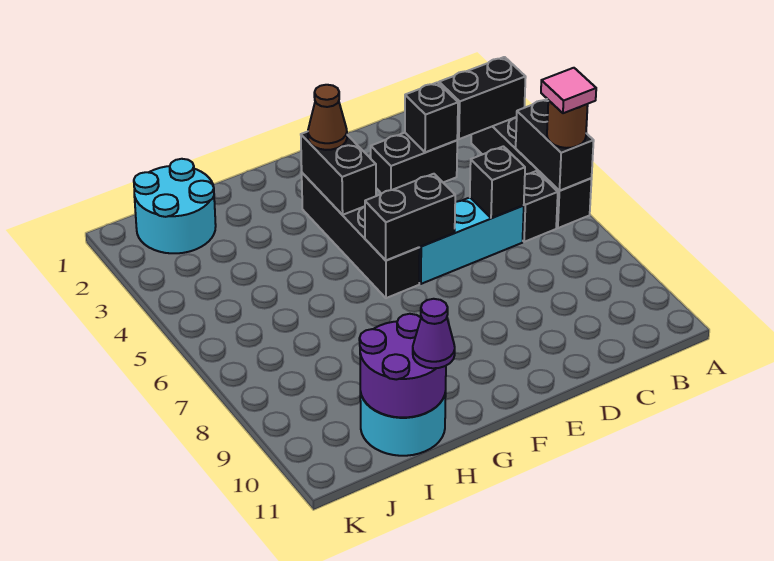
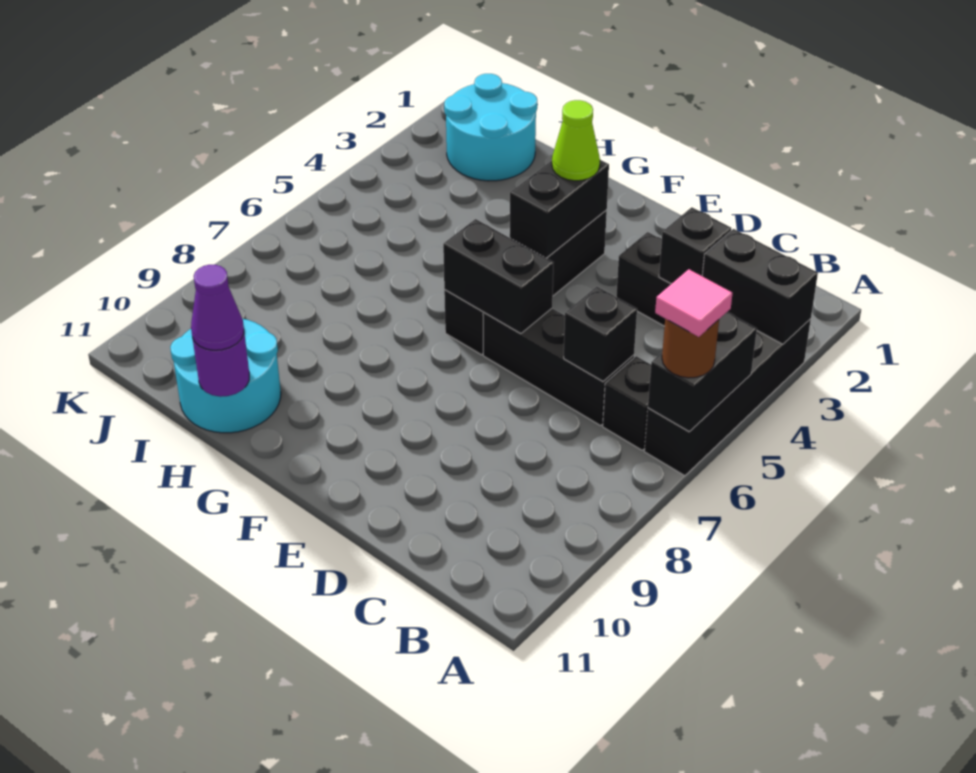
cyan 1x3 brick [419,198,524,284] -> black 1x3 brick [483,309,634,426]
brown 1x1 cone [308,85,347,150] -> lime 1x1 cone [552,100,600,181]
purple 2x2 round brick [359,314,446,417] -> purple 1x1 round brick [193,333,249,397]

